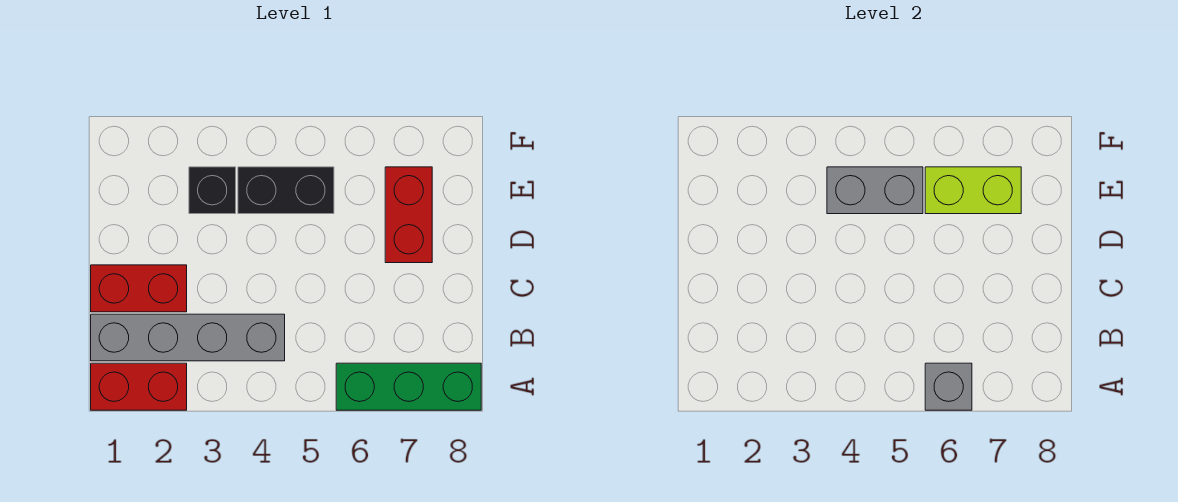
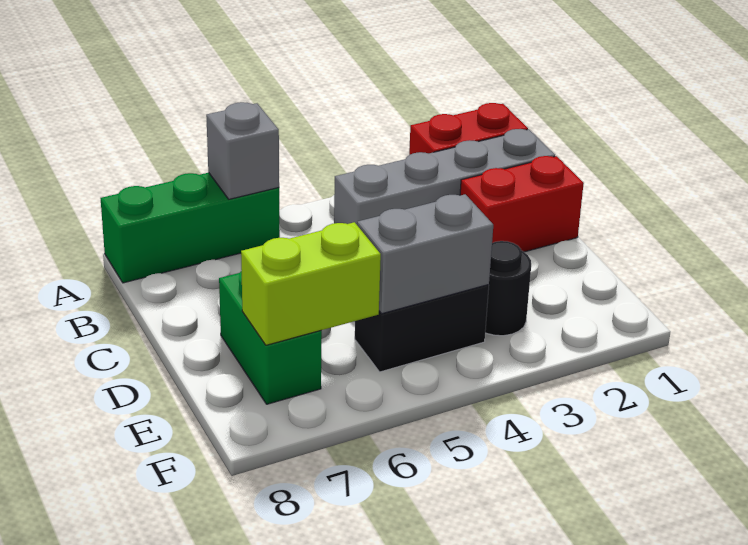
red 1x2 brick [385,167,432,263] -> green 1x2 brick [219,271,322,404]
black 1x1 brick [189,167,236,214] -> black 1x1 round brick [485,241,531,336]

